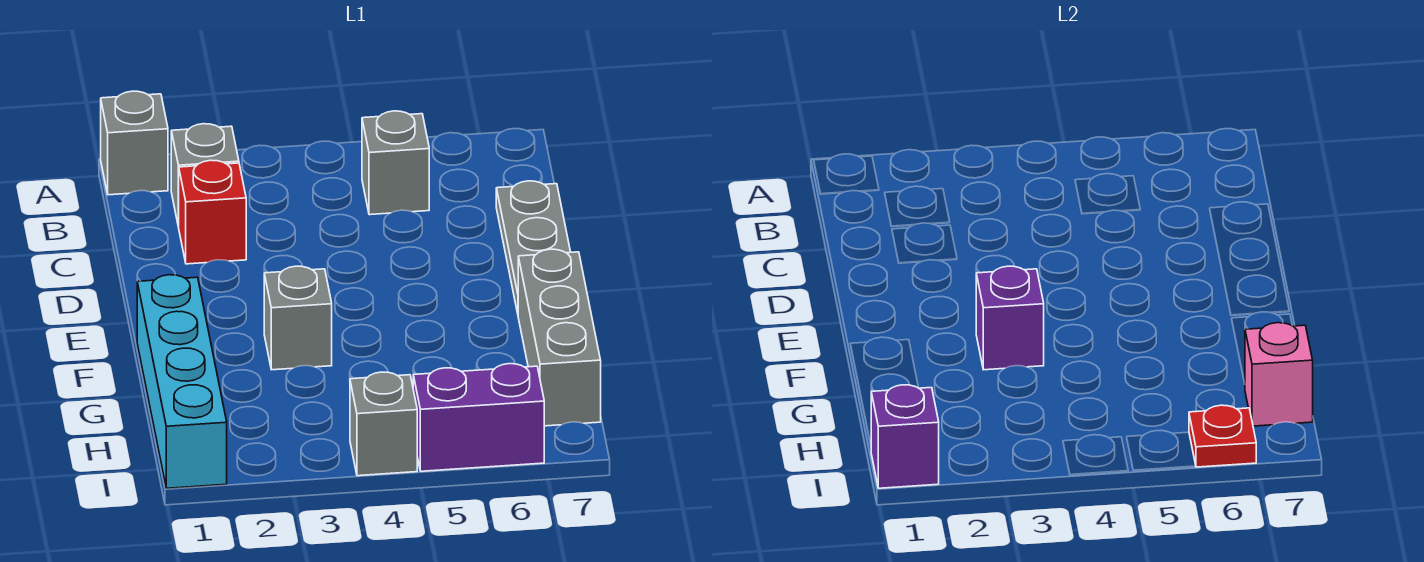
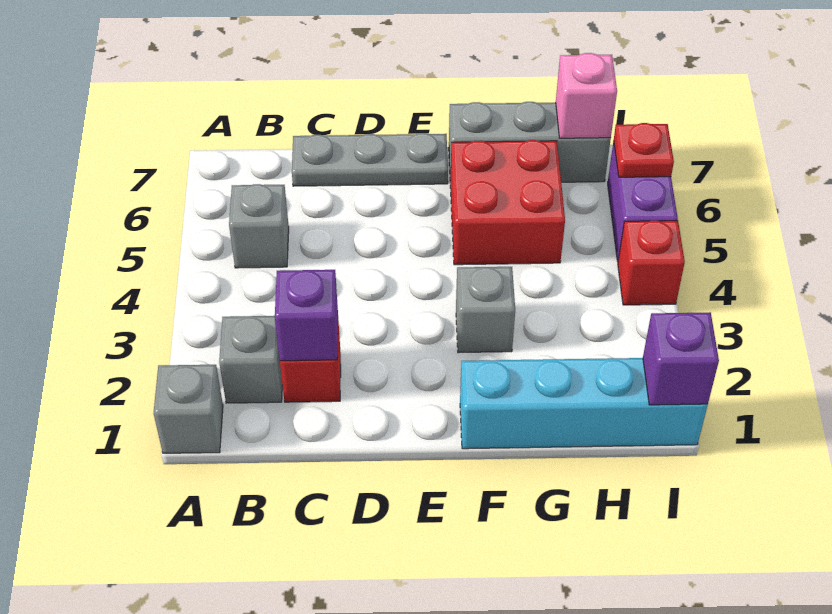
purple 1x1 brick [976,266,1044,370] -> purple 1x1 brick moved to [275,270,338,361]
none -> red 2x2 brick [450,140,565,265]
grey 1x1 brick [350,372,417,476] -> red 1x1 brick [618,221,685,305]

